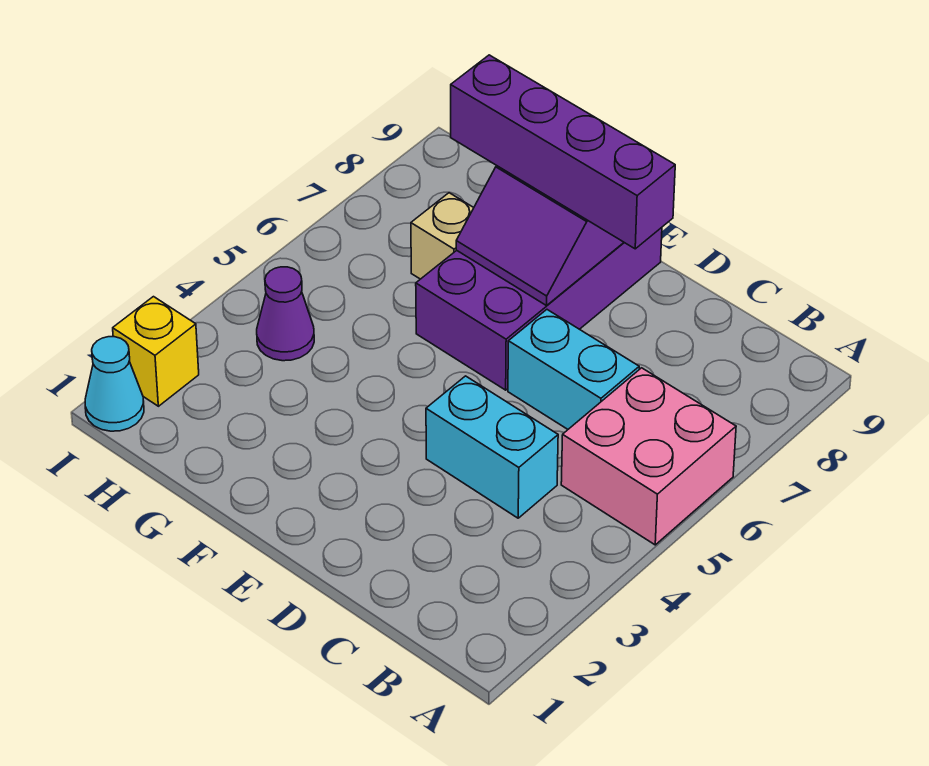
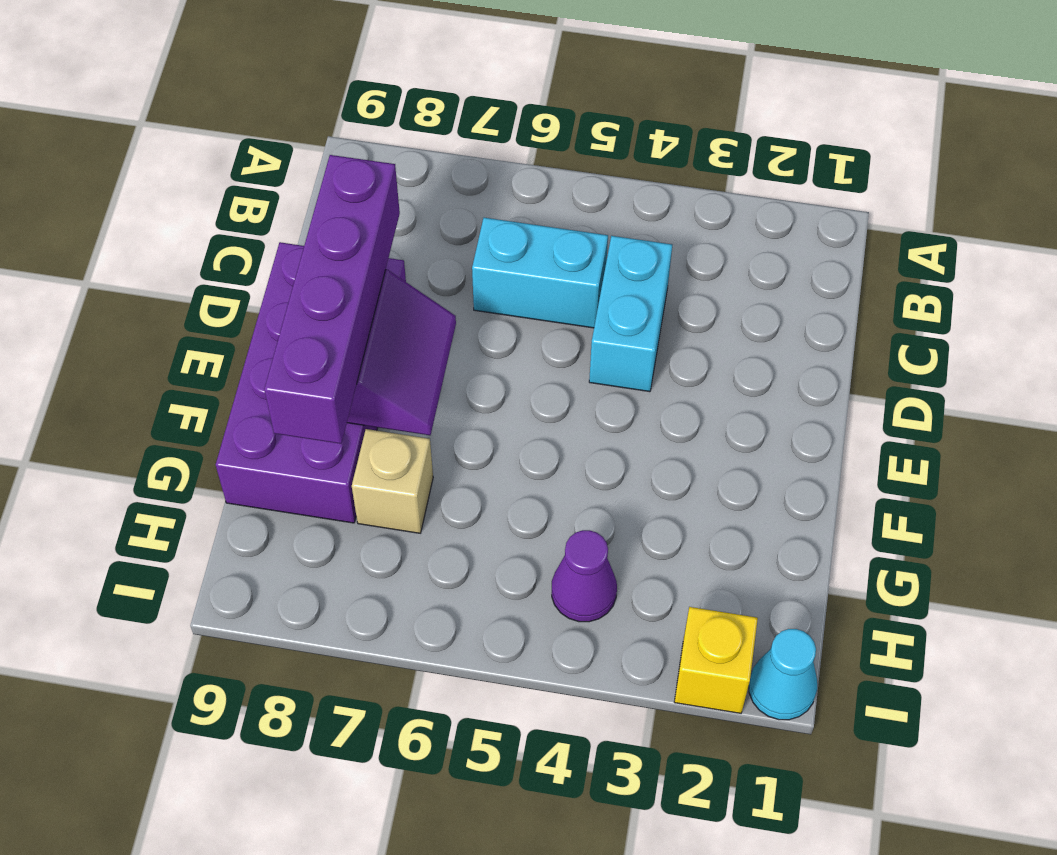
pink 2x2 brick [561,368,736,545] -> none
cyan 1x2 brick [508,310,639,429] -> cyan 1x2 brick turned to [472,218,608,328]
purple 2x4 brick [416,228,662,390] -> purple 2x4 brick turned to [216,242,406,523]

